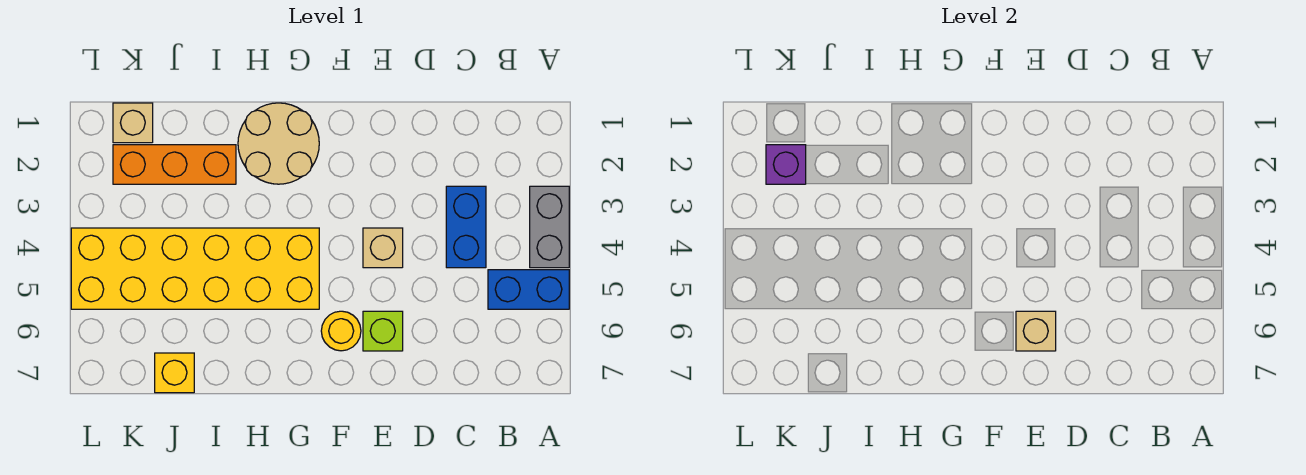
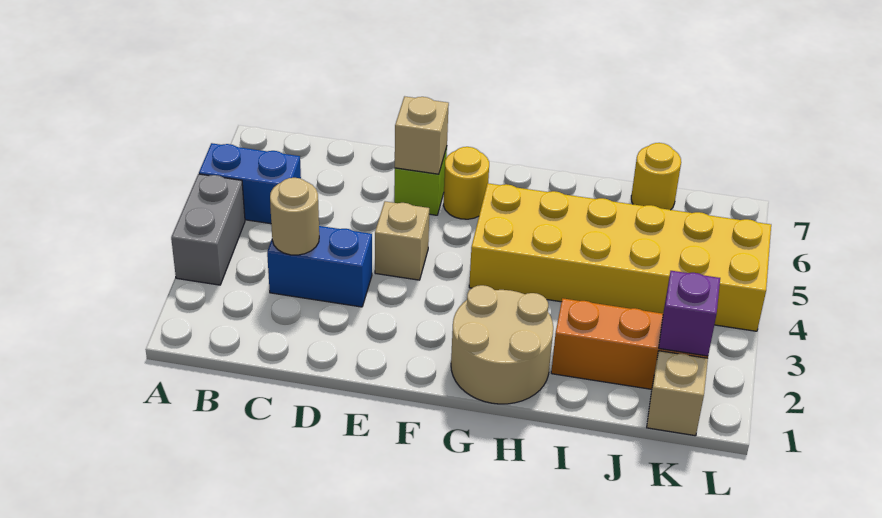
blue 1x2 brick [446,186,486,268] -> blue 1x2 brick turned to [267,226,372,307]
none -> tan 1x1 round brick [270,178,319,255]
yellow 1x1 brick [155,353,194,393] -> yellow 1x1 round brick [631,143,681,210]

